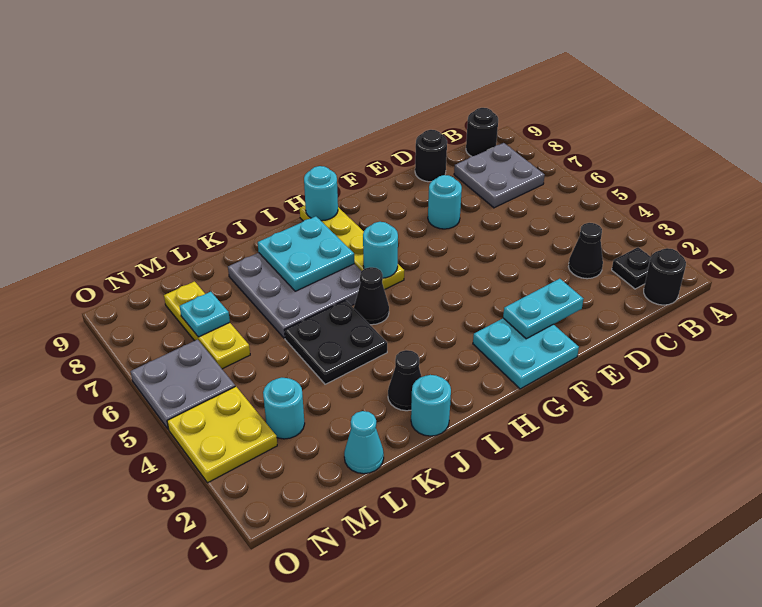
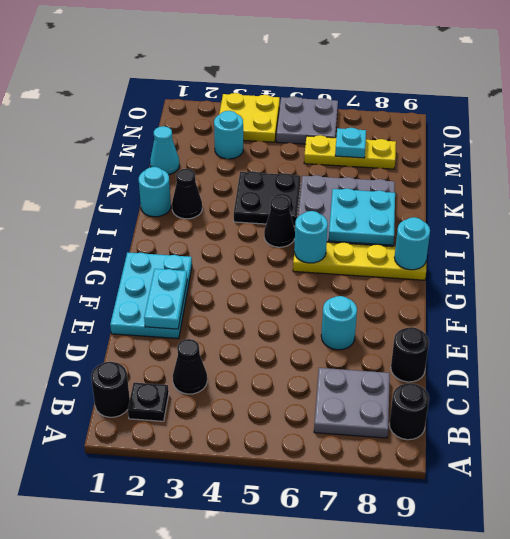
cyan 2x2 plate [473,318,579,389] -> cyan 2x3 plate [110,252,192,339]

